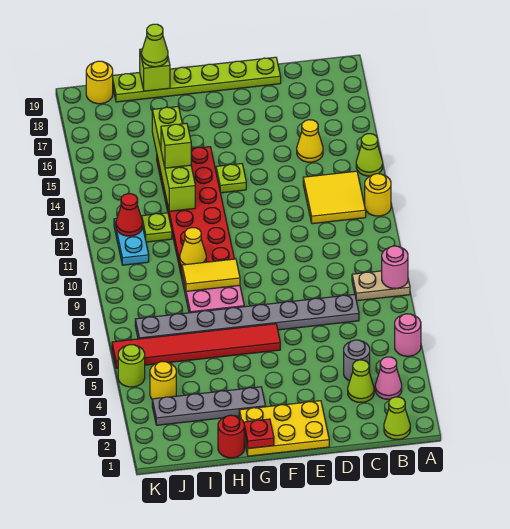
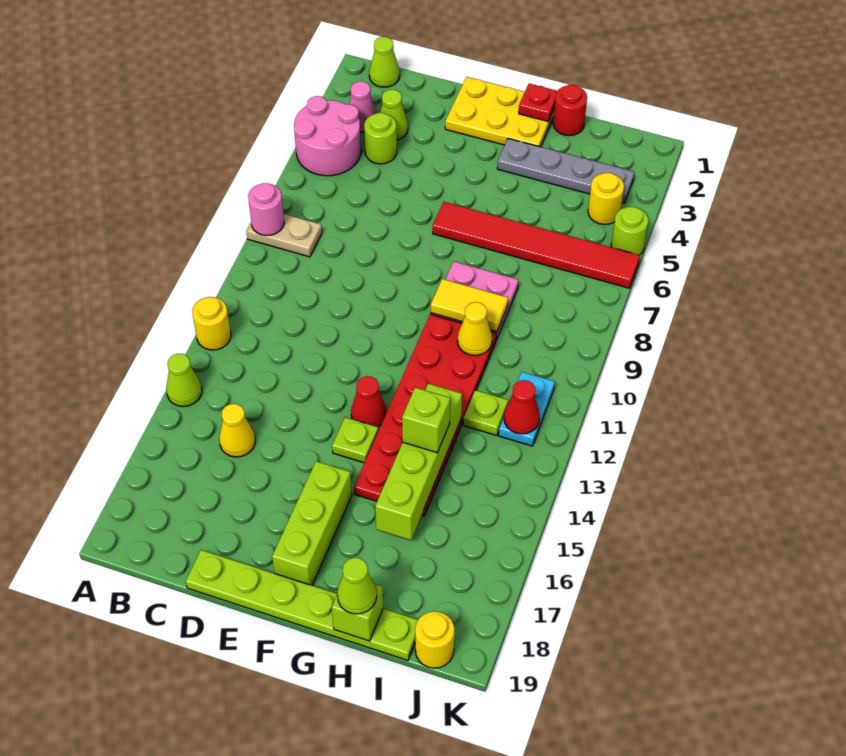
pink 1x1 round brick [395,314,421,356] -> pink 2x2 round brick [294,96,361,176]
yellow 2x2 tile [303,171,366,224] -> none
grey 1x1 round brick [344,340,370,381] -> lime 1x1 round brick [364,113,397,164]
grey 1x8 plate [135,294,359,339] -> none
none -> red 1x1 cone [351,376,386,427]
none -> lime 1x3 brick [272,461,352,585]

